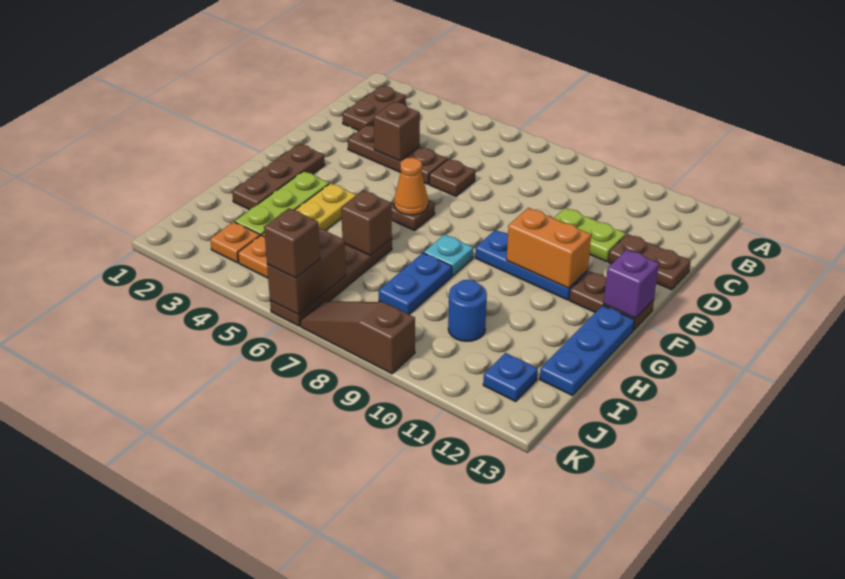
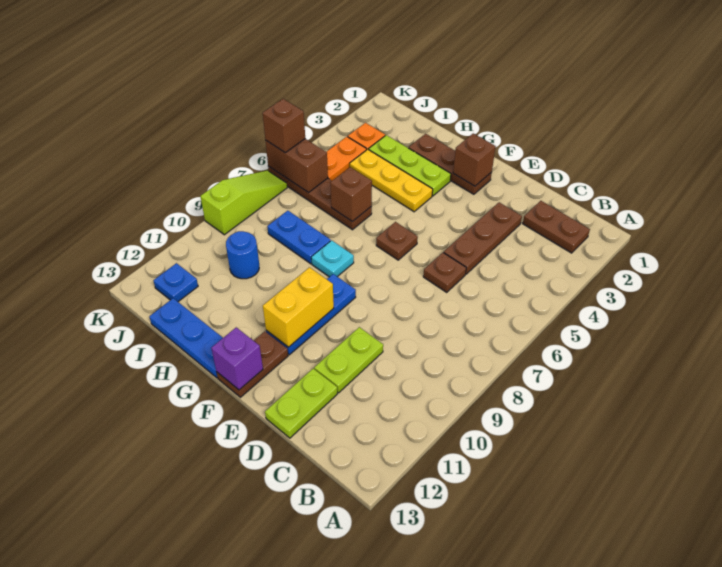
brown 1x1 brick [374,102,420,161] -> brown 1x1 brick moved to [453,134,496,186]
brown 1x2 plate [608,234,691,290] -> lime 1x2 plate [265,369,337,438]
orange 1x1 cone [394,158,428,215] -> none
orange 1x2 brick [507,208,591,288] -> yellow 1x2 brick [263,267,334,347]
brown 1x3 slope [300,301,415,374] -> lime 1x3 slope [200,170,287,235]

